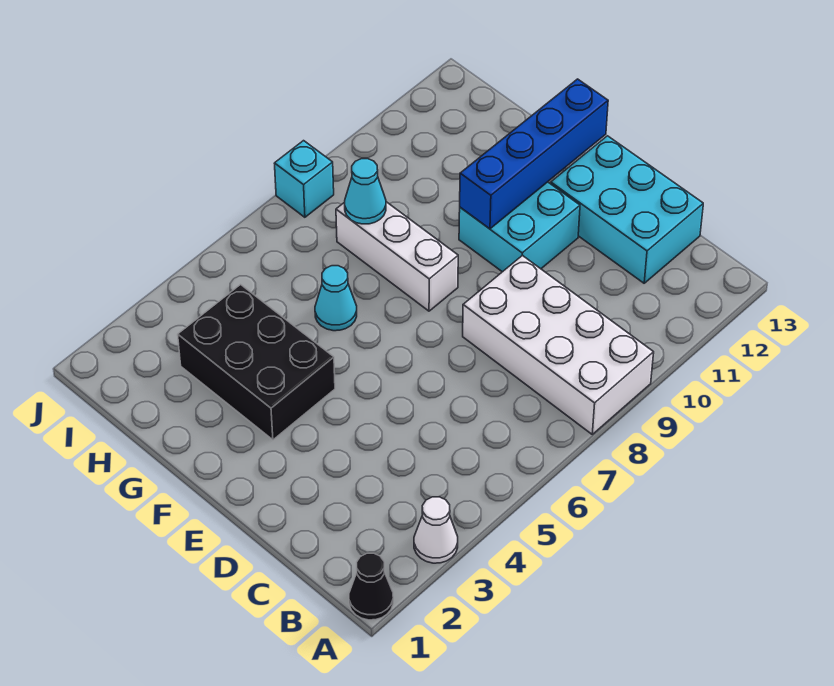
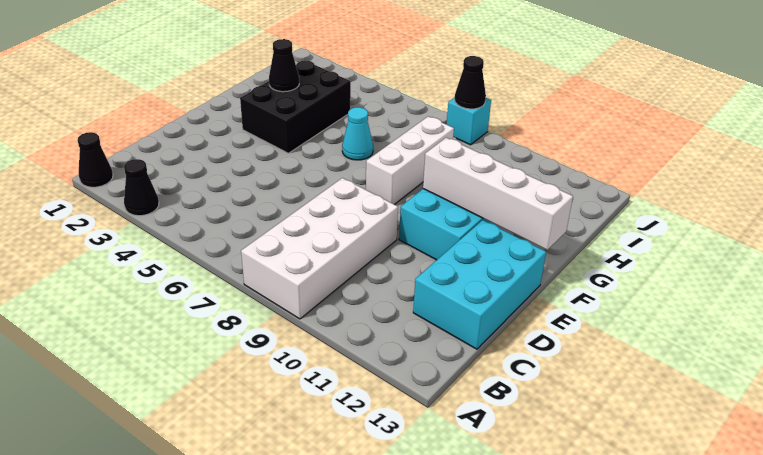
white 1x1 cone [414,497,458,563] -> black 1x1 cone [124,159,159,216]
blue 1x4 brick [460,79,608,229] -> white 1x4 brick [423,138,573,250]
none -> black 1x1 cone [269,39,299,92]
cyan 1x1 cone [345,159,386,224] -> none
none -> black 1x1 cone [455,56,486,109]

